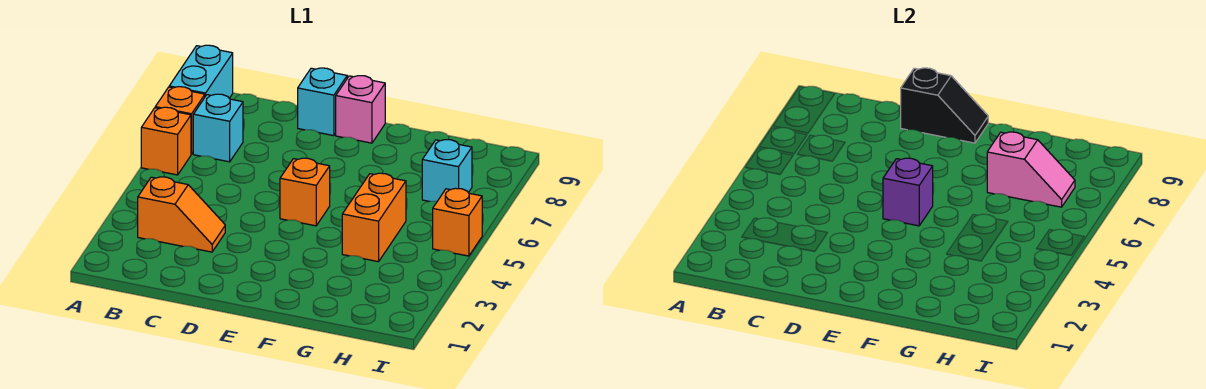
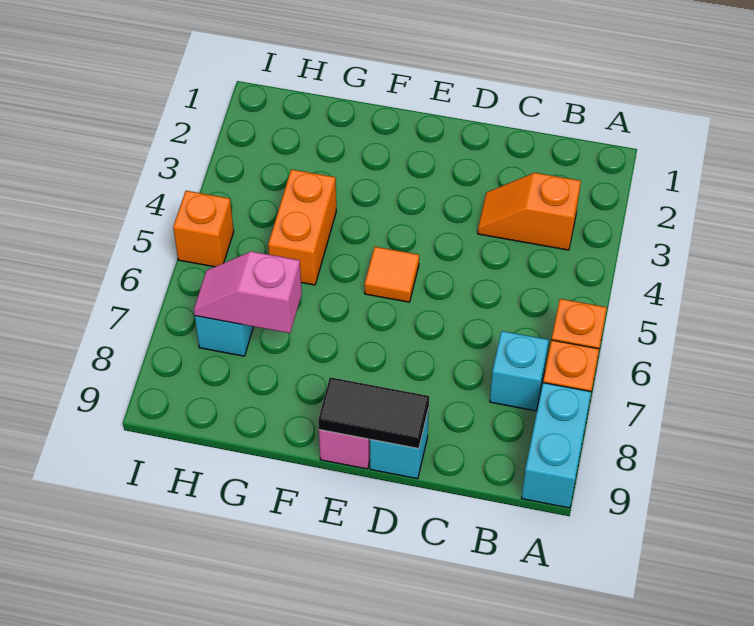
black 1x2 slope [901,68,988,143] -> black 1x2 tile [318,377,429,449]
orange 1x1 brick [280,158,330,226] -> orange 1x1 tile [365,247,419,302]
purple 1x1 brick [883,158,933,226] -> none

